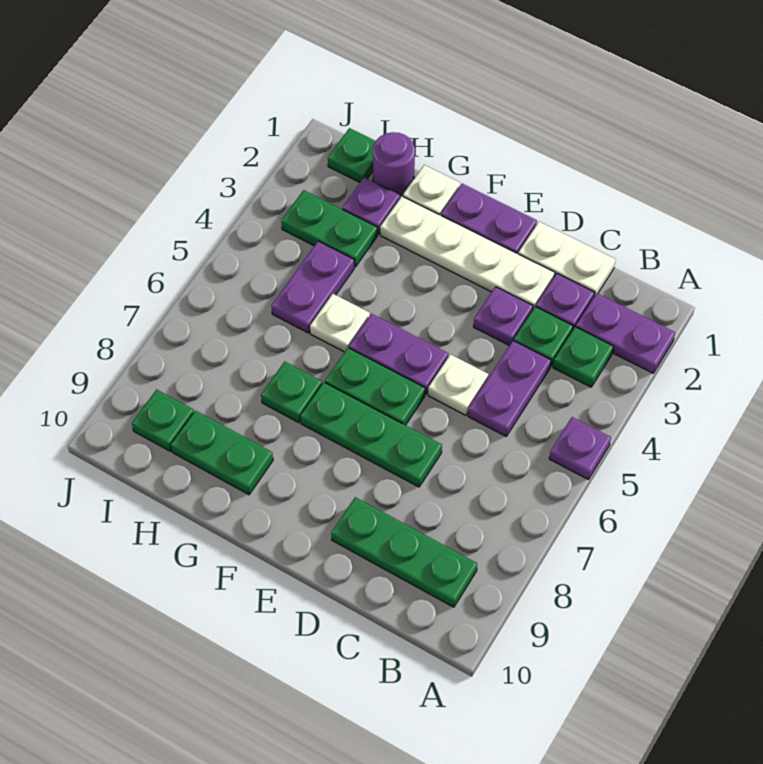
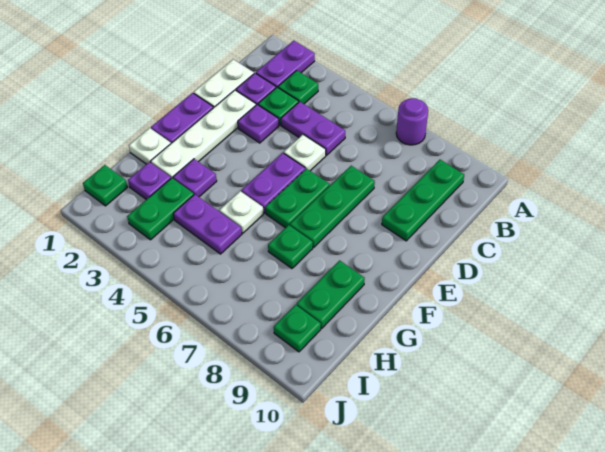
purple 1x1 plate [549,417,611,480] -> purple 1x1 plate moved to [173,159,217,197]
purple 1x1 round brick [373,132,415,196] -> purple 1x1 round brick moved to [396,98,428,145]

